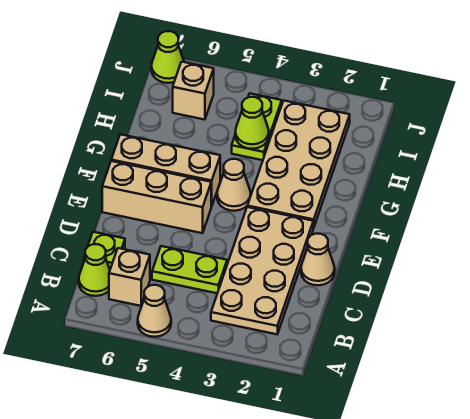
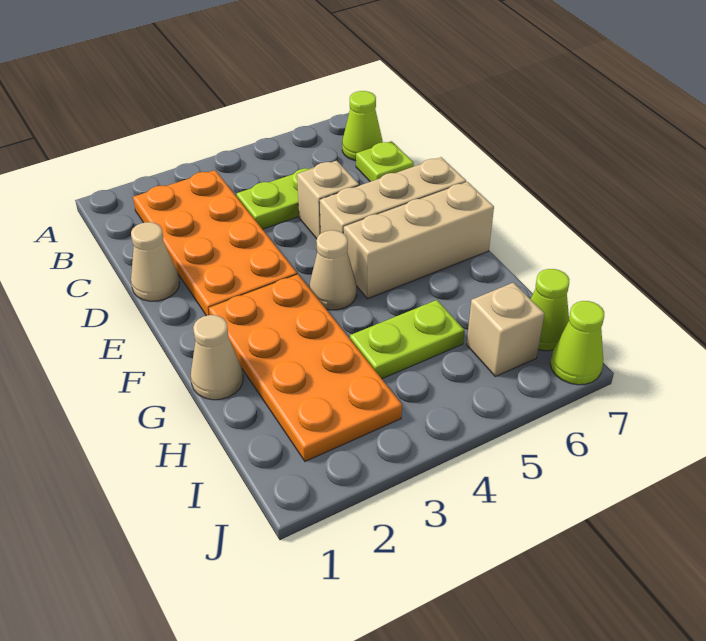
tan 1x1 cone [138,285,171,337] -> tan 1x1 cone moved to [191,315,243,400]
tan 2x4 plate [211,207,313,334] -> orange 2x4 plate [133,170,297,316]
tan 1x1 brick [109,248,150,306] -> tan 1x1 brick moved to [297,161,359,239]
tan 2x4 plate [247,101,350,228] -> orange 2x4 plate [209,274,402,461]
lime 1x2 plate [232,93,282,160] -> lime 1x2 plate turned to [350,300,464,379]
lime 1x1 cone [235,97,269,149] -> lime 1x1 cone moved to [531,269,569,351]

